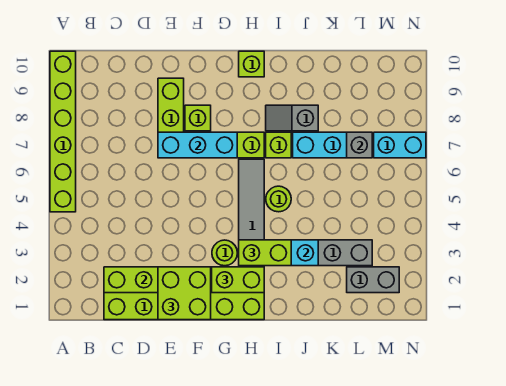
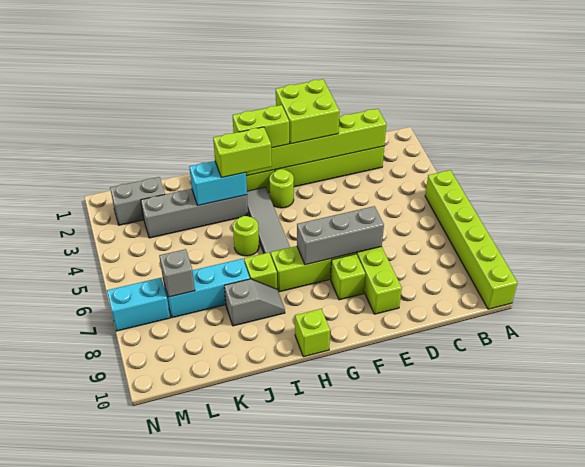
cyan 1x3 brick [158,132,237,158] -> grey 1x3 brick [297,206,384,265]

